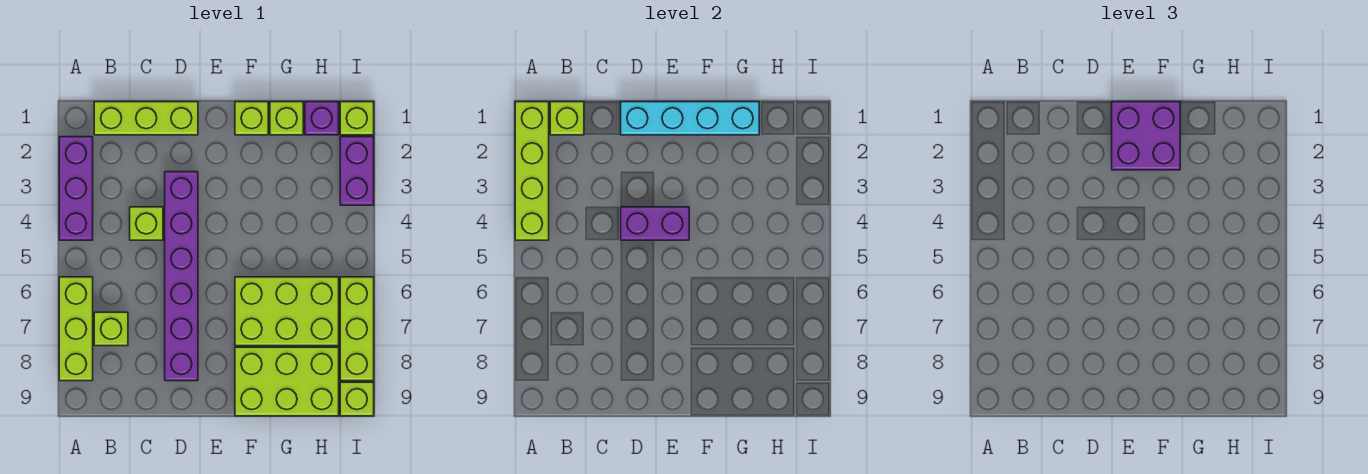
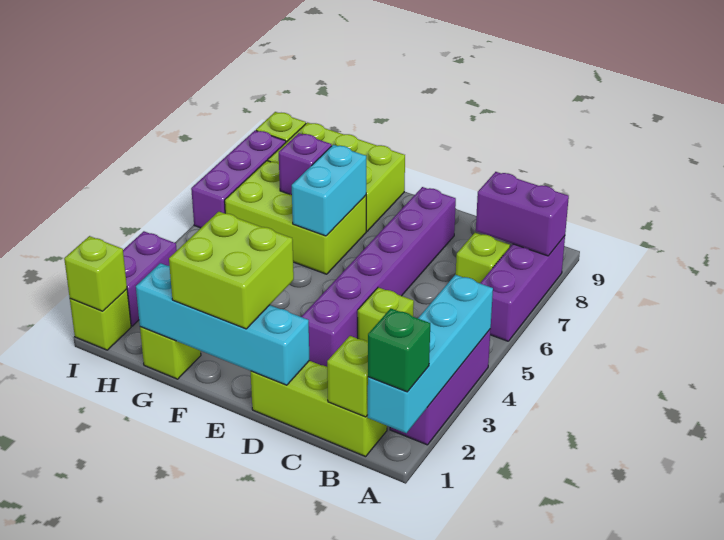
lime 1x4 brick [515,102,549,240] -> cyan 1x4 brick [367,275,493,433]
none -> green 1x1 brick [368,308,430,392]
lime 1x3 brick [59,277,93,381] -> purple 1x3 brick [480,236,565,341]
purple 1x2 brick [621,207,689,240] -> purple 1x2 brick moved to [476,172,569,256]
purple 2x2 brick [1112,102,1180,170] -> lime 2x2 brick [169,212,294,329]
lime 1x1 brick [235,102,268,135] -> lime 1x1 brick moved to [64,236,127,311]
none -> cyan 1x2 brick [292,145,366,236]
purple 1x1 brick [305,102,339,135] -> purple 1x1 brick moved to [279,133,332,195]
lime 1x3 brick [340,277,374,381] -> purple 1x3 brick [191,130,286,228]

